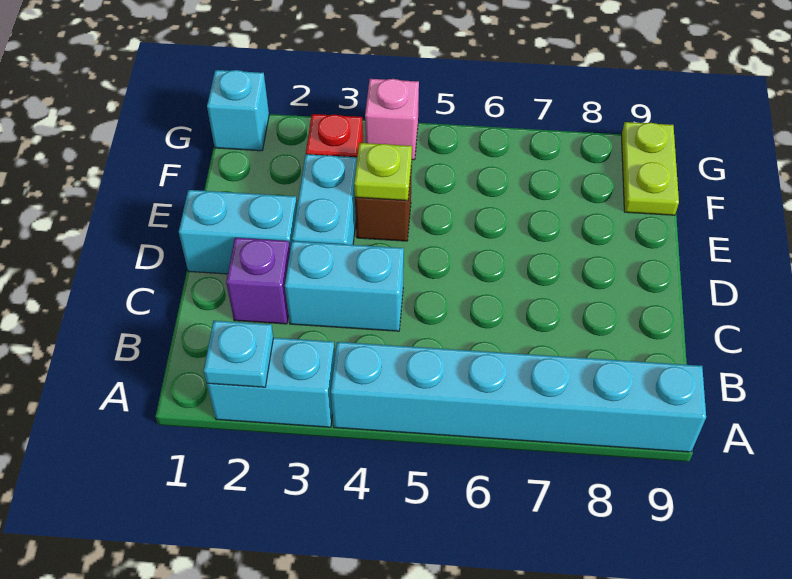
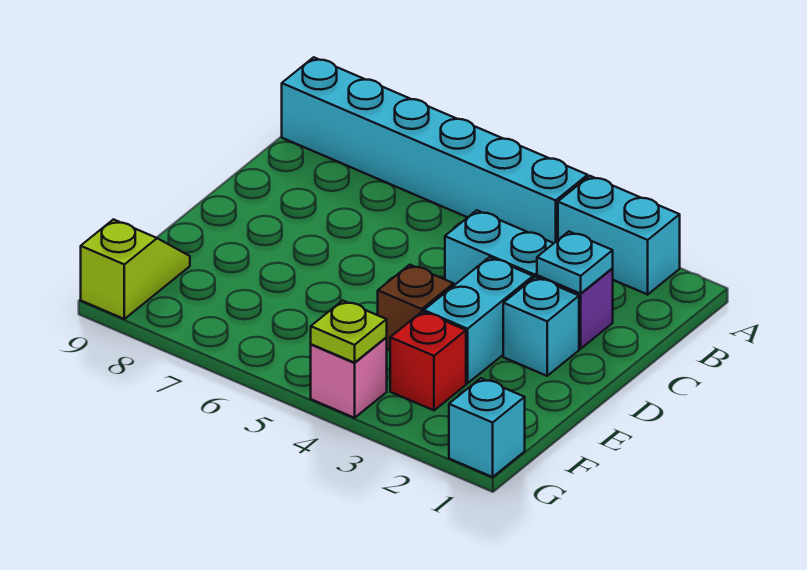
cyan 1x1 plate [204,321,273,387] -> cyan 1x1 plate moved to [537,232,613,294]
cyan 1x2 brick [179,190,297,274] -> cyan 1x1 brick [503,277,579,376]
lime 1x1 plate [354,143,412,201] -> lime 1x1 plate moved to [311,301,387,363]
lime 1x2 plate [622,122,679,215] -> lime 1x2 slope [81,219,190,319]

